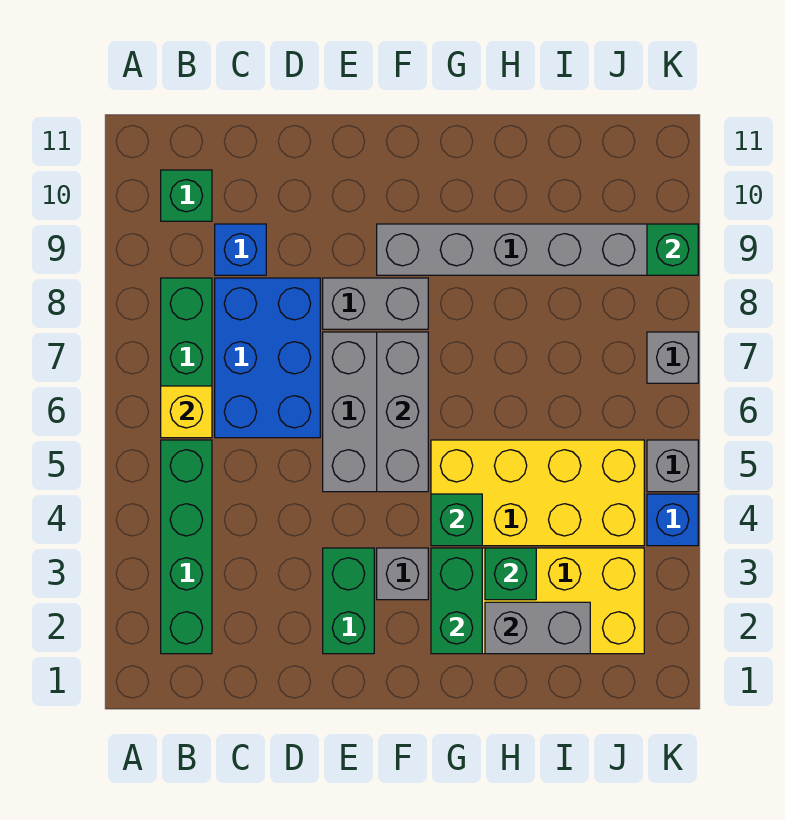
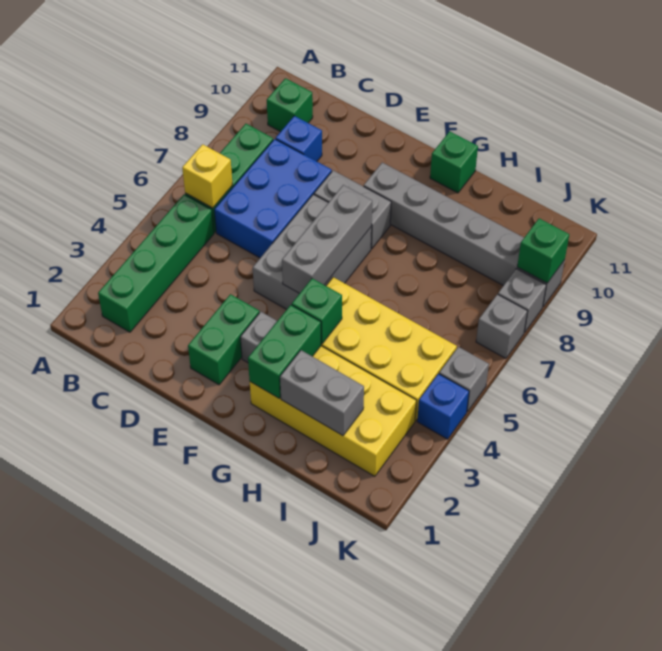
green 1x1 brick [485,548,536,600] -> green 1x1 brick moved to [430,131,478,193]
none -> grey 1x1 brick [498,269,546,333]

